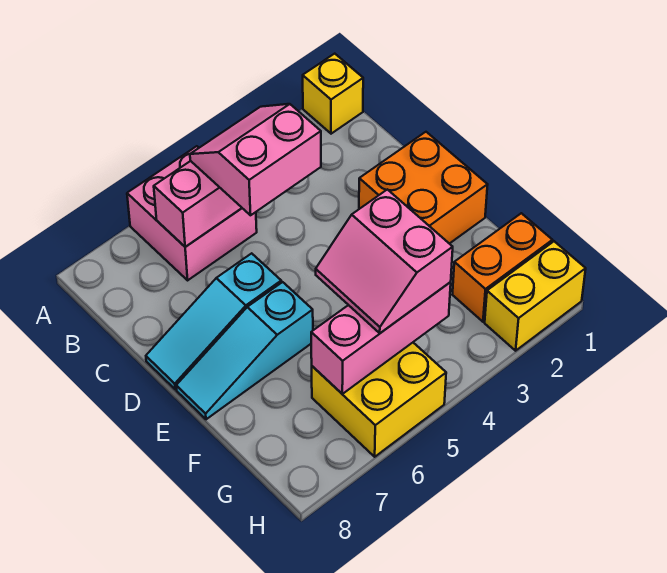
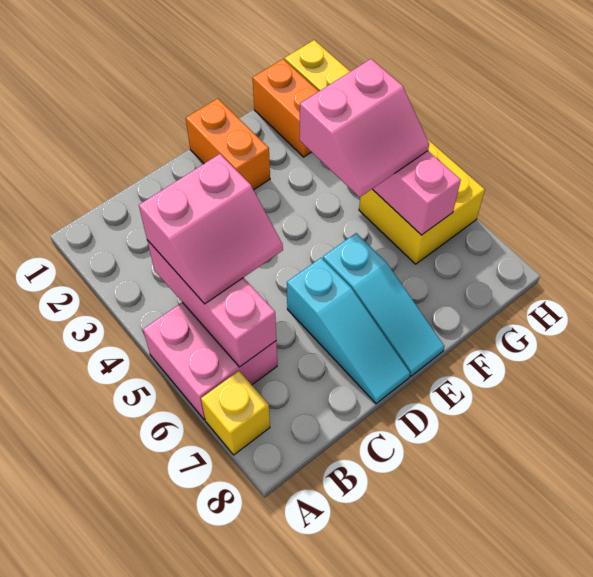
yellow 1x1 brick [303,54,363,134] -> yellow 1x1 brick moved to [201,371,270,455]
pink 2x2 slope [190,104,321,215] -> pink 2x2 slope turned to [139,154,283,304]
orange 2x2 brick [359,132,488,244] -> orange 1x2 brick [186,98,270,190]

